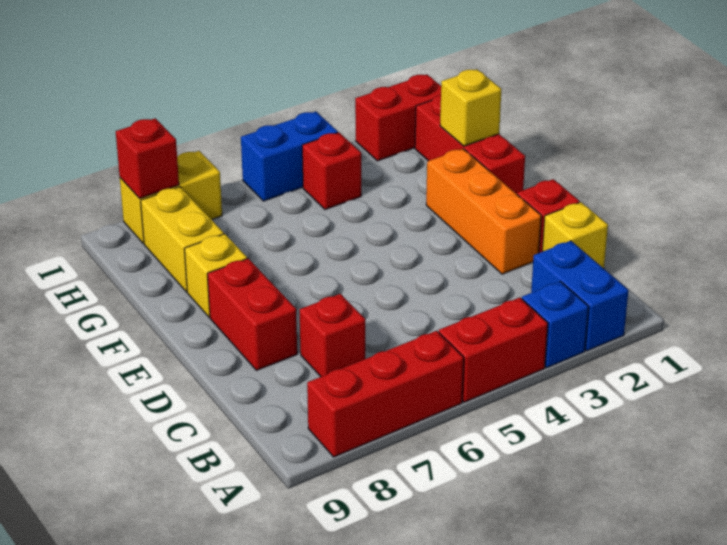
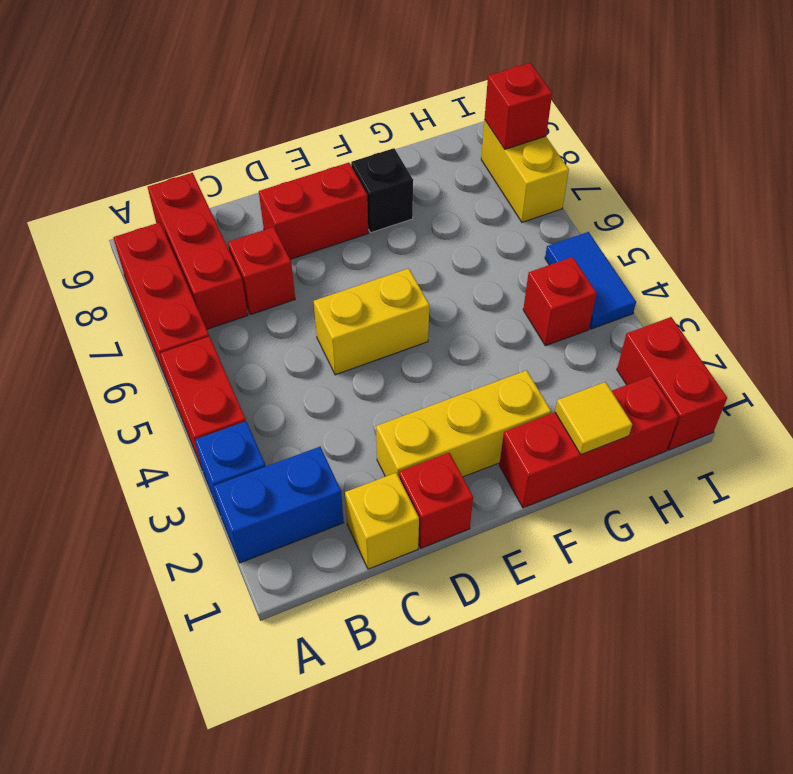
none -> red 1x3 brick [148,173,248,329]
orange 1x3 brick [426,149,541,274] -> yellow 1x3 brick [376,370,551,477]
yellow 1x1 brick [184,234,247,317] -> black 1x1 brick [351,148,413,233]
yellow 1x1 brick [440,69,501,146] -> yellow 1x1 tile [555,382,632,455]
yellow 1x2 brick [141,187,224,292] -> yellow 1x2 brick moved to [314,268,429,375]
blue 1x2 brick [241,112,338,201] -> blue 1x2 tile [545,232,636,329]

